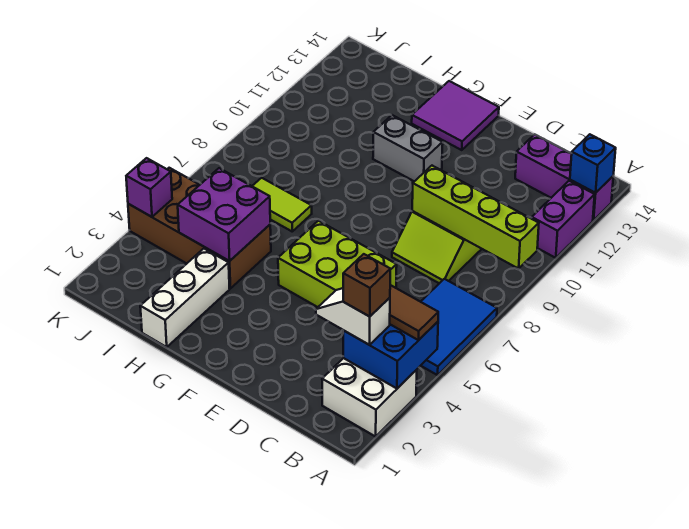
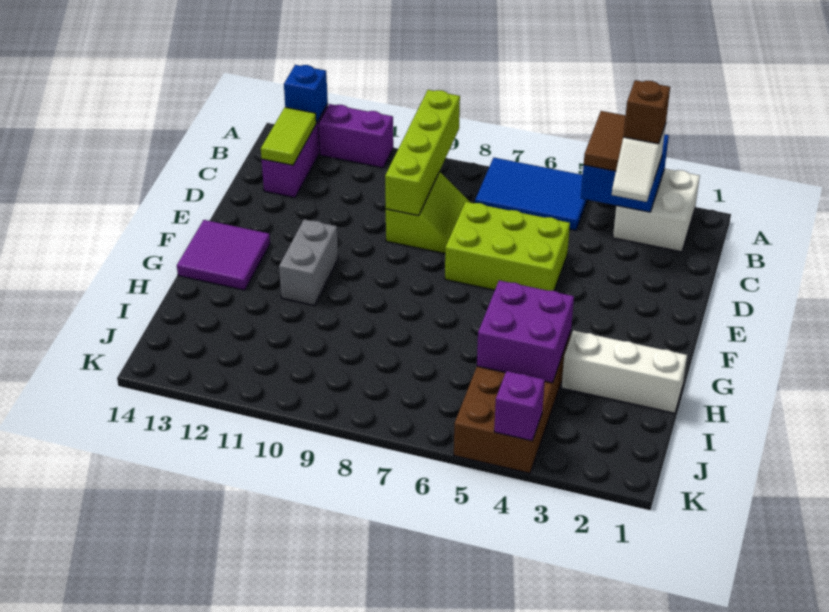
lime 2x3 brick [278,221,397,307] -> lime 2x3 brick turned to [445,202,570,291]
lime 1x2 tile [252,178,312,231] -> lime 1x2 tile moved to [261,107,316,165]

